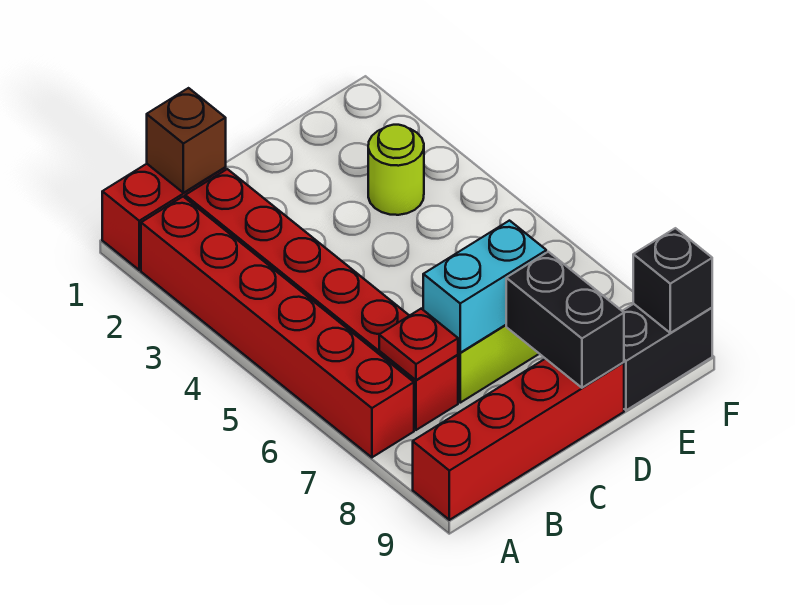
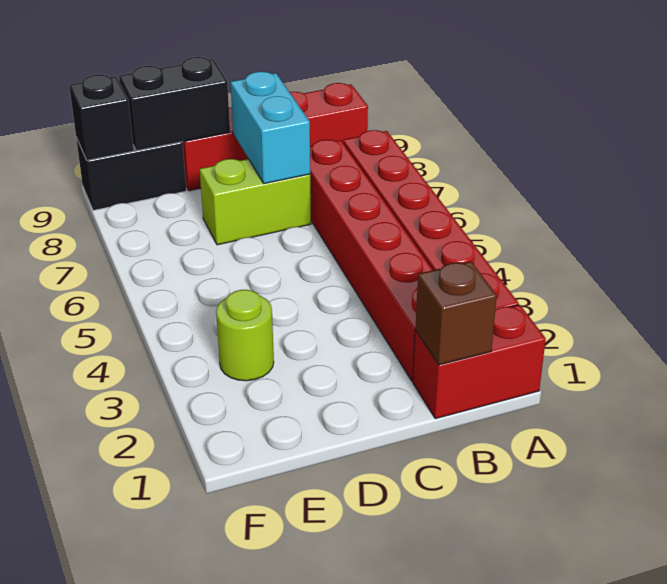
red 1x1 plate [379,309,458,380] -> none
cyan 1x2 brick [423,221,546,353] -> cyan 1x2 brick turned to [231,72,310,184]
black 1x2 brick [506,252,624,388] -> black 1x2 brick turned to [119,57,230,151]

